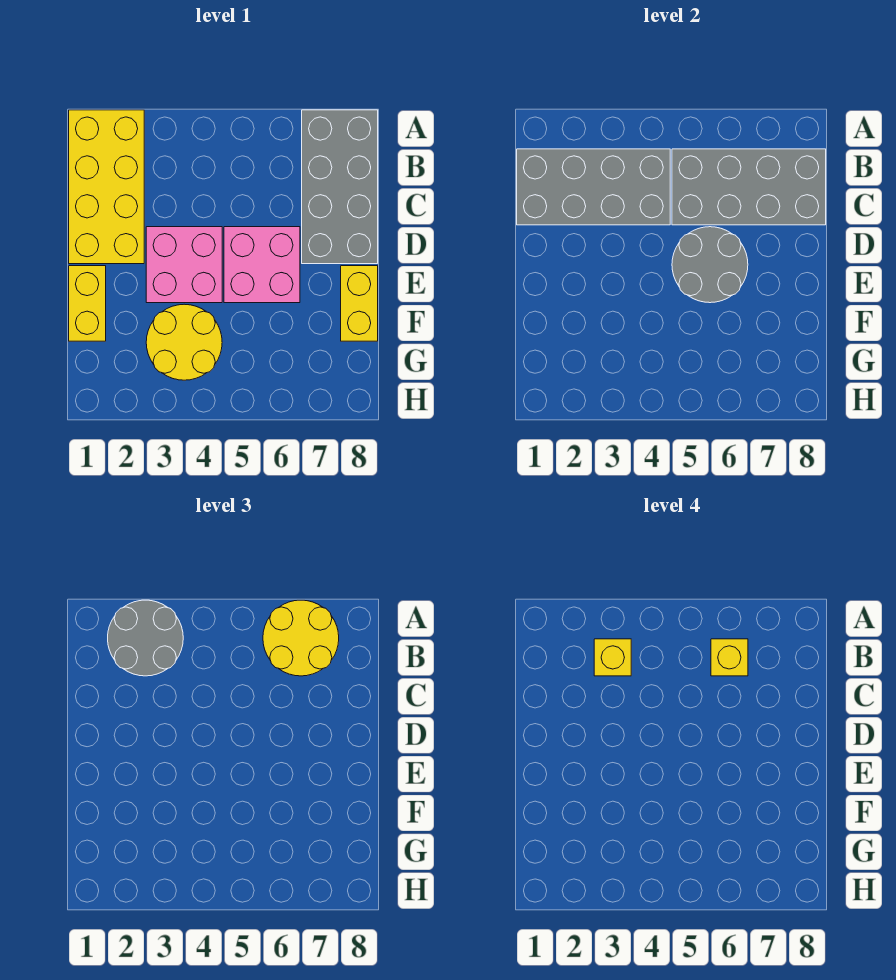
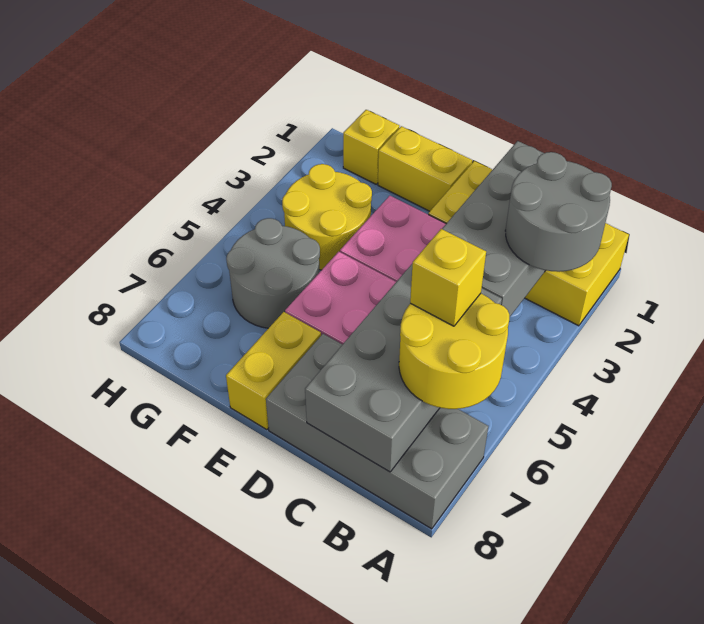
yellow 1x1 brick [594,639,631,676] -> yellow 1x1 brick moved to [343,110,399,184]
grey 2x2 round brick [672,227,748,303] -> grey 2x2 round brick moved to [226,218,320,328]
yellow 1x2 brick [341,266,378,341] -> yellow 1x2 brick turned to [226,312,321,430]

